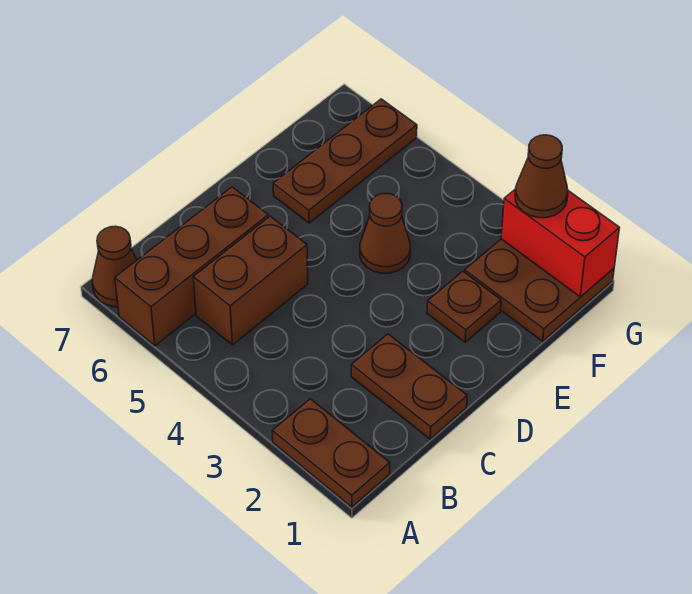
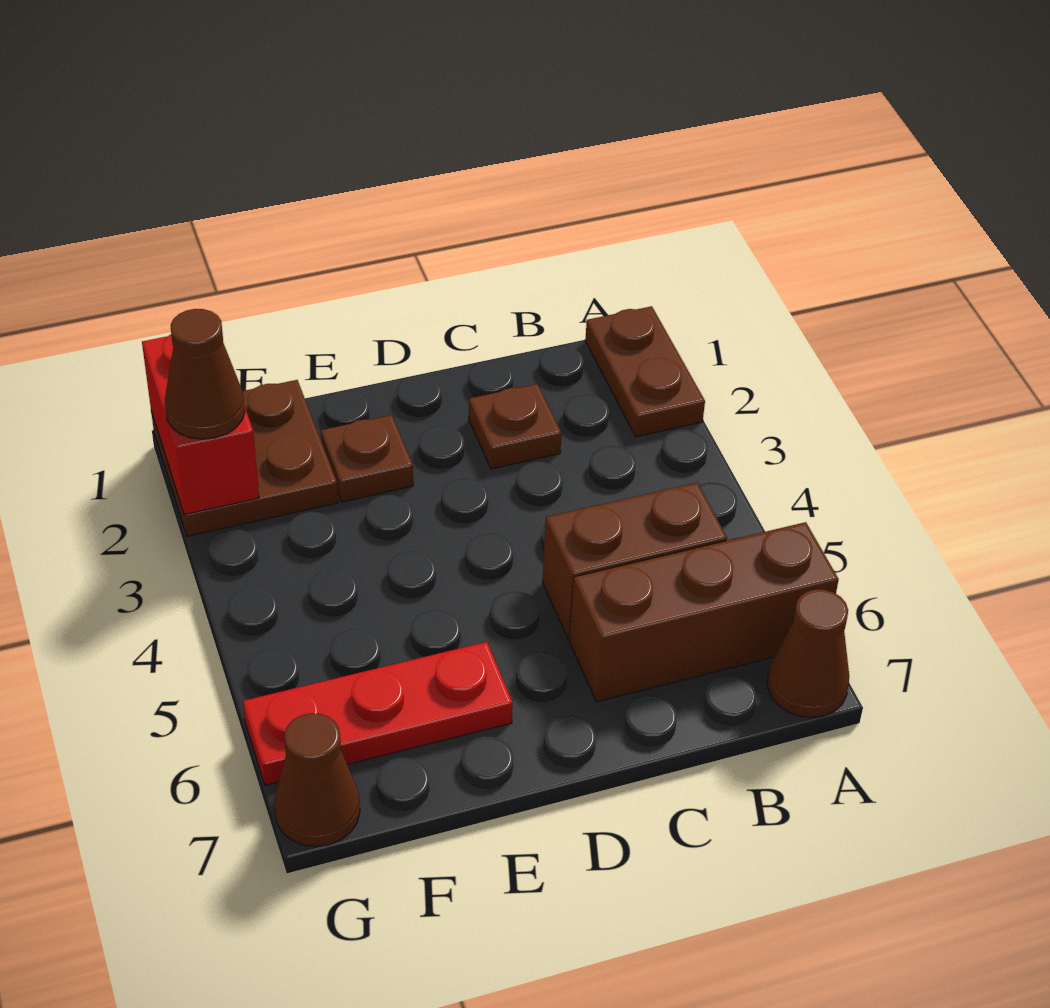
brown 1x2 plate [351,334,467,439] -> brown 1x1 plate [469,384,561,469]
brown 1x1 cone [360,193,411,273] -> brown 1x1 cone moved to [274,713,360,847]
brown 1x3 plate [273,99,417,223] -> red 1x3 plate [243,642,513,785]

